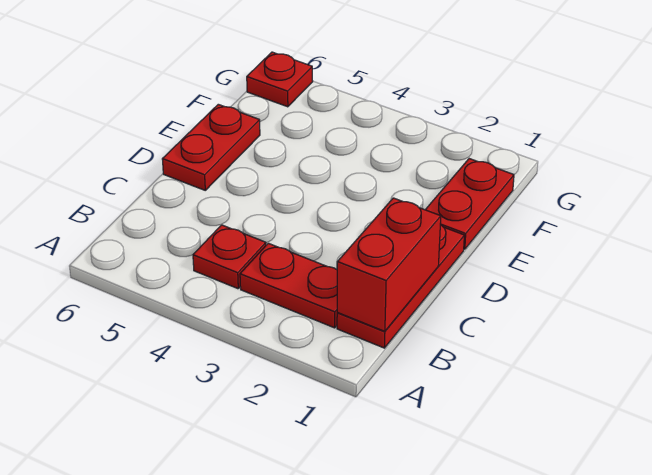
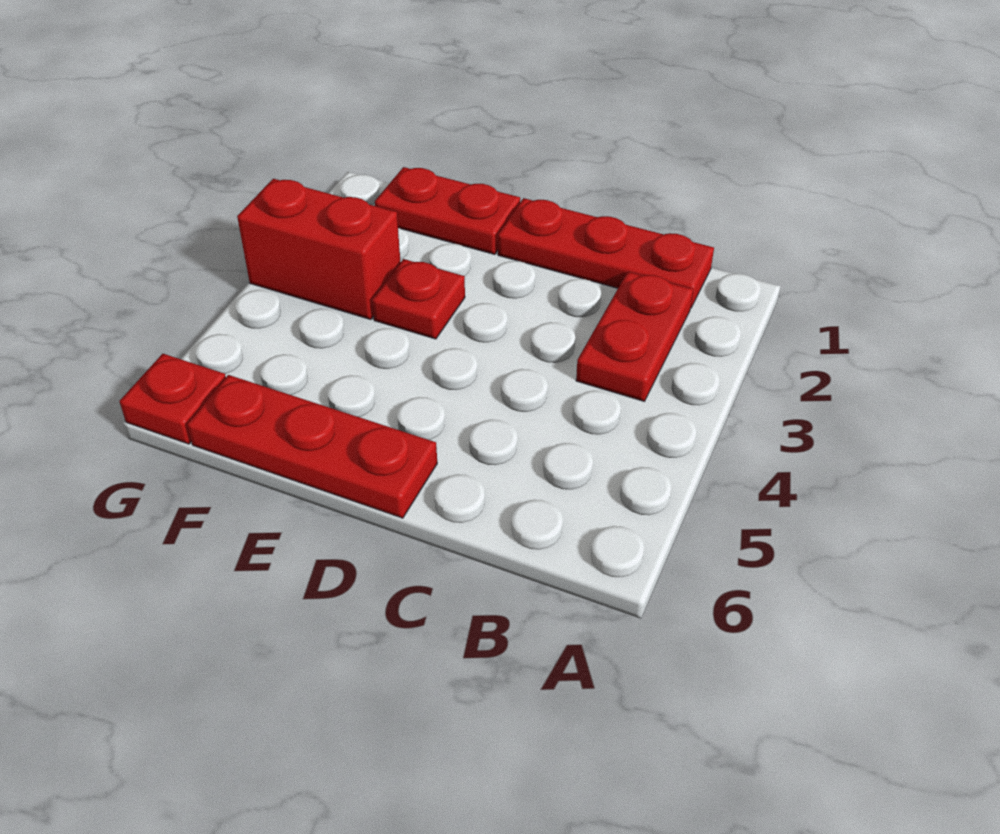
red 1x2 brick [337,198,441,331] -> red 1x2 brick moved to [237,179,400,320]
red 1x1 plate [193,225,266,289] -> red 1x1 plate moved to [372,259,465,339]
red 1x2 plate [162,104,260,190] -> red 1x3 plate [187,375,437,518]

